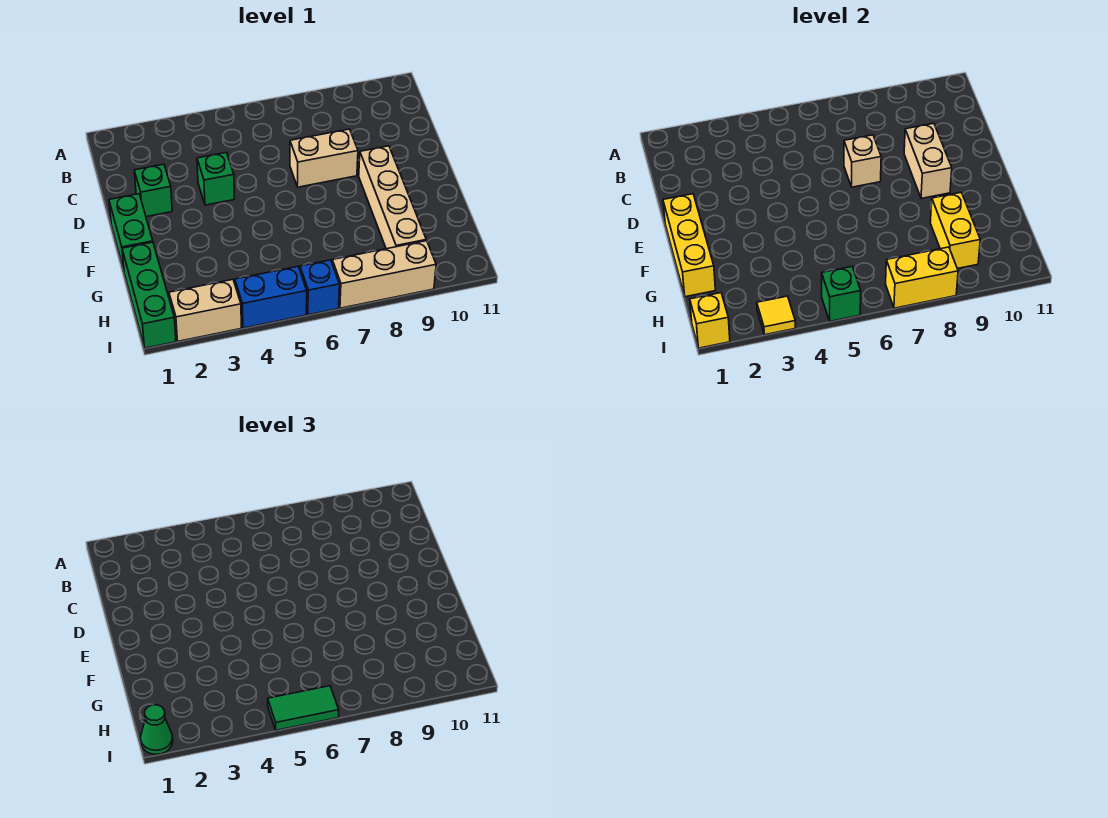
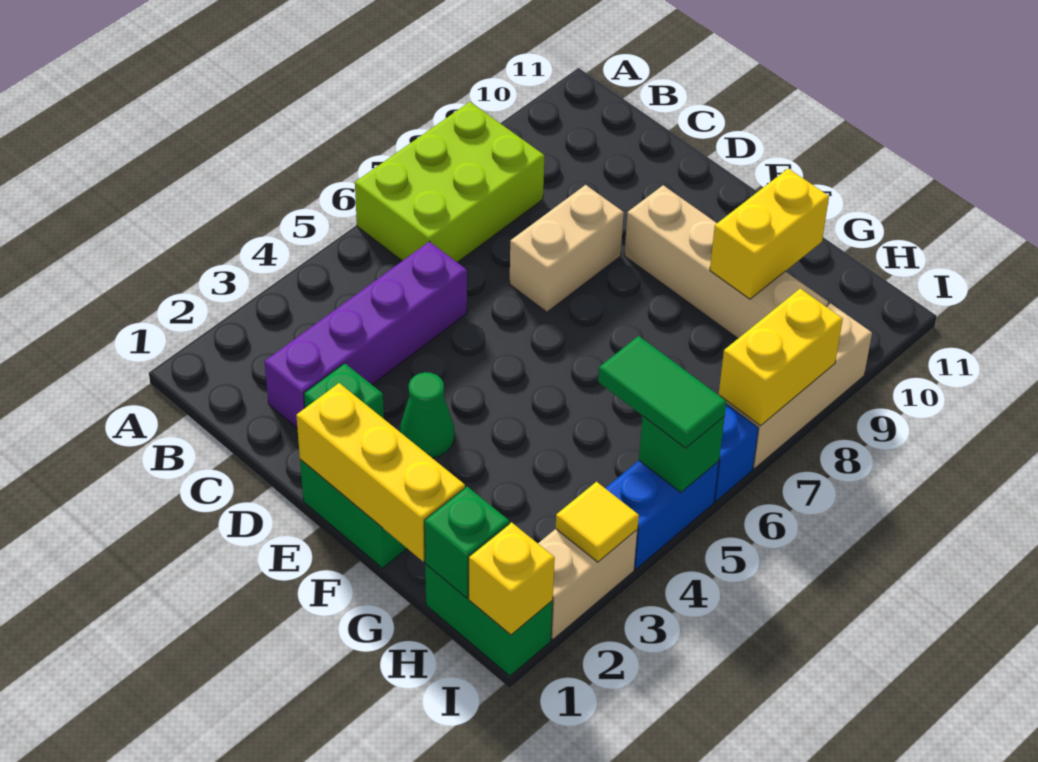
none -> lime 2x3 brick [355,102,544,262]
none -> purple 1x4 brick [264,241,467,428]
green 1x1 brick [197,153,234,205] -> green 1x1 brick moved to [424,487,509,598]
tan 1x1 brick [844,135,881,187] -> none
tan 1x2 brick [904,123,952,199] -> none
green 1x3 brick [122,242,176,348] -> green 1x2 brick [425,564,553,676]
yellow 1x2 brick [930,193,980,269] -> yellow 1x2 brick turned to [710,168,829,299]
green 1x1 cone [141,705,173,754] -> green 1x1 cone moved to [400,372,454,458]
green 1x2 tile [268,686,339,730] -> green 1x2 tile turned to [598,336,726,448]

